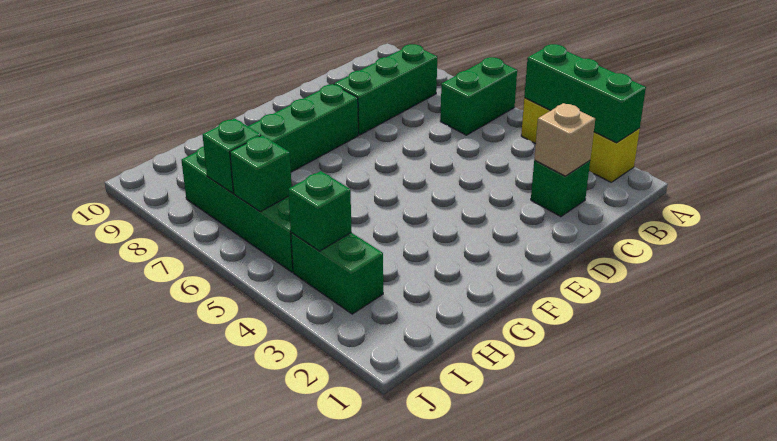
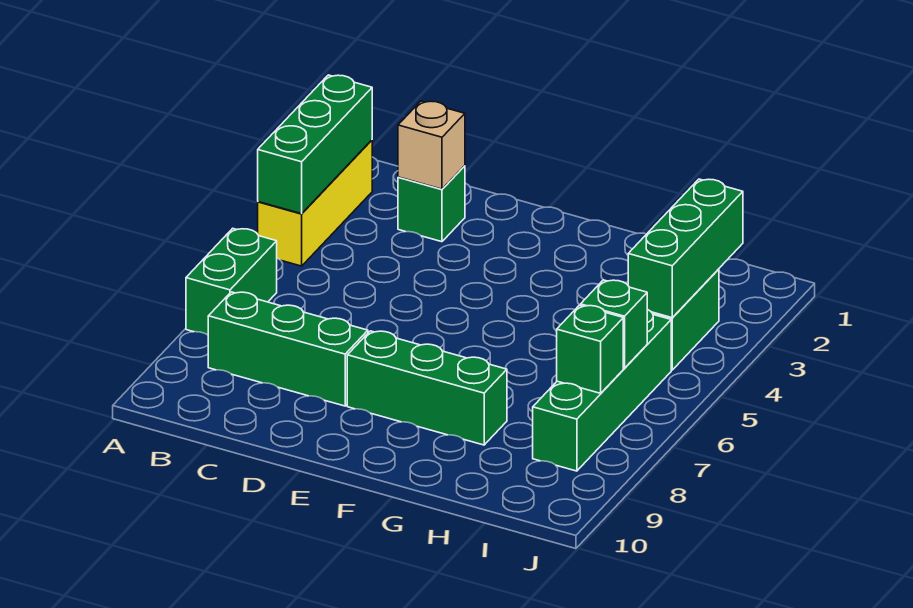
green 1x2 brick [440,57,517,135] -> green 1x2 brick turned to [186,228,277,335]
green 1x1 brick [288,171,351,251] -> green 1x3 brick [628,179,743,318]

